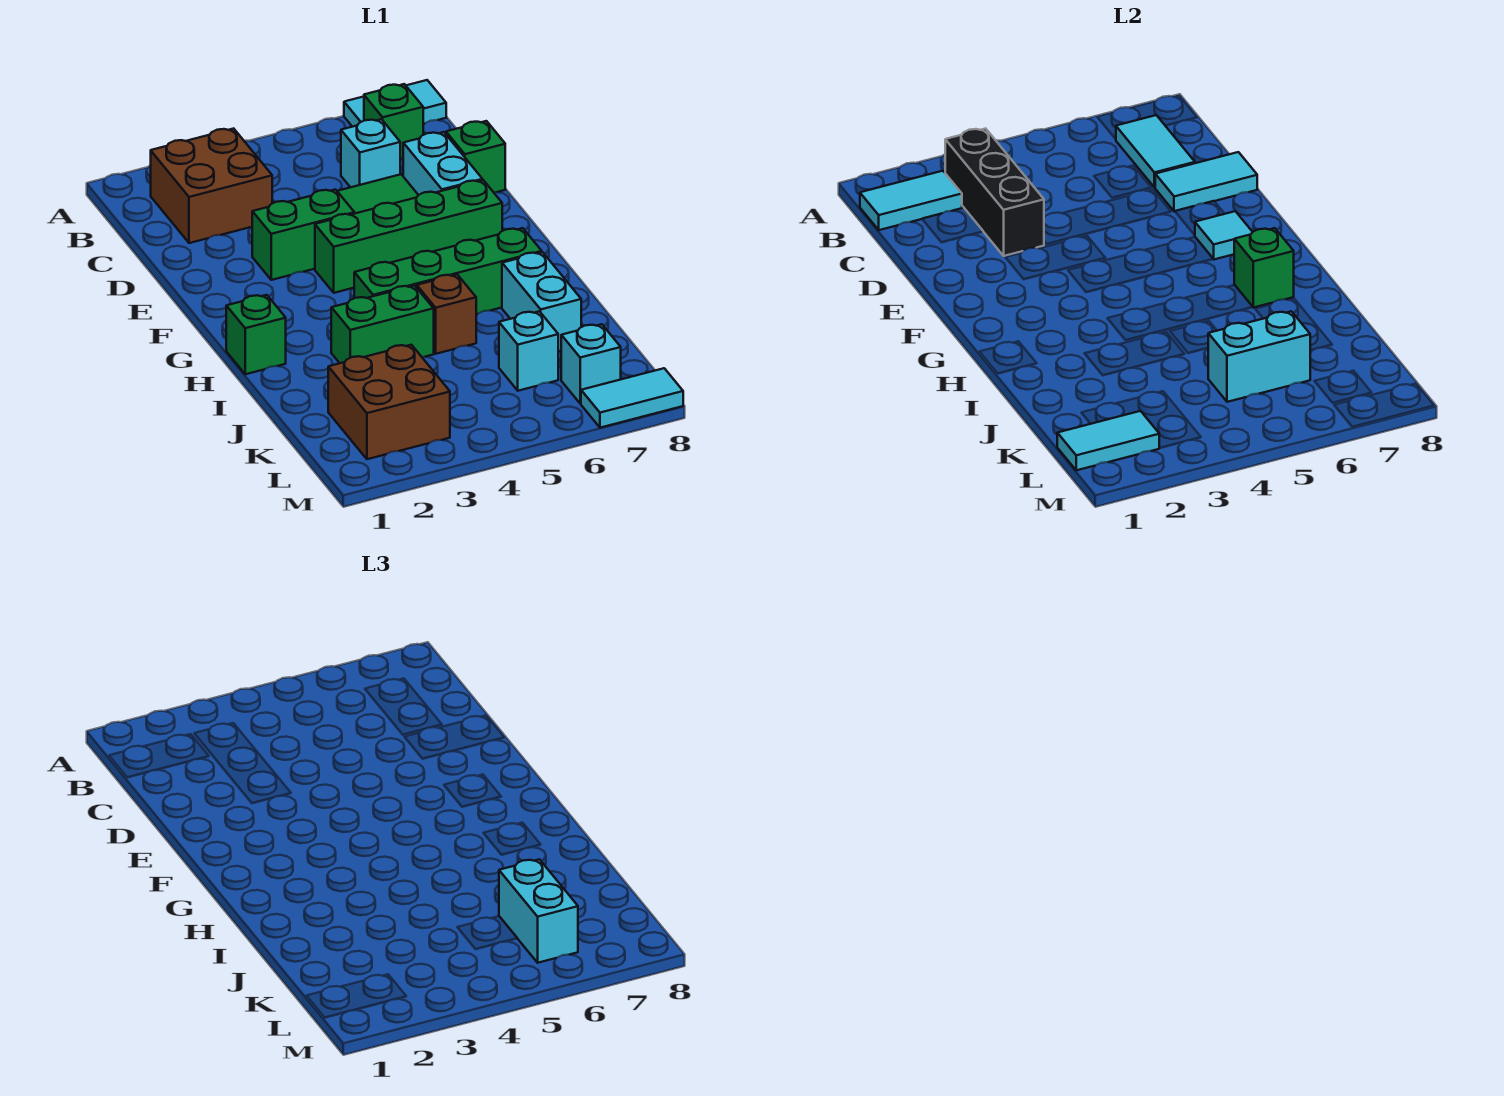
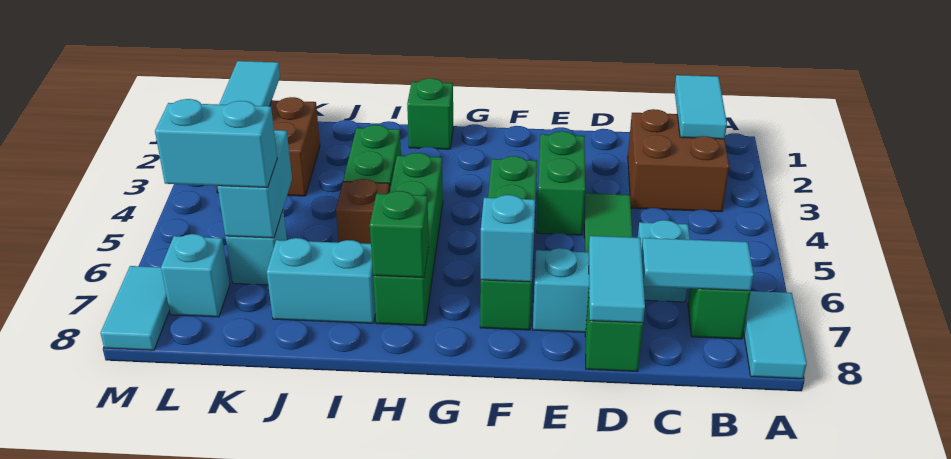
black 1x3 brick [945,129,1044,256] -> none
cyan 1x1 tile [1195,211,1252,259] -> cyan 1x1 brick [481,195,535,282]

